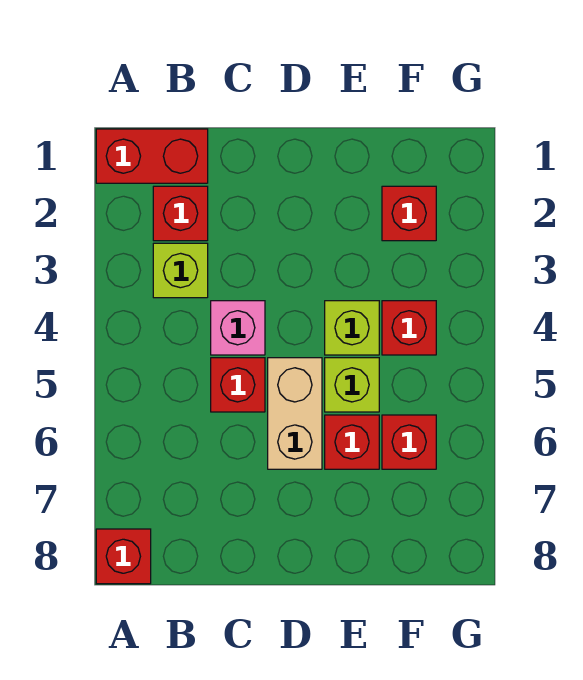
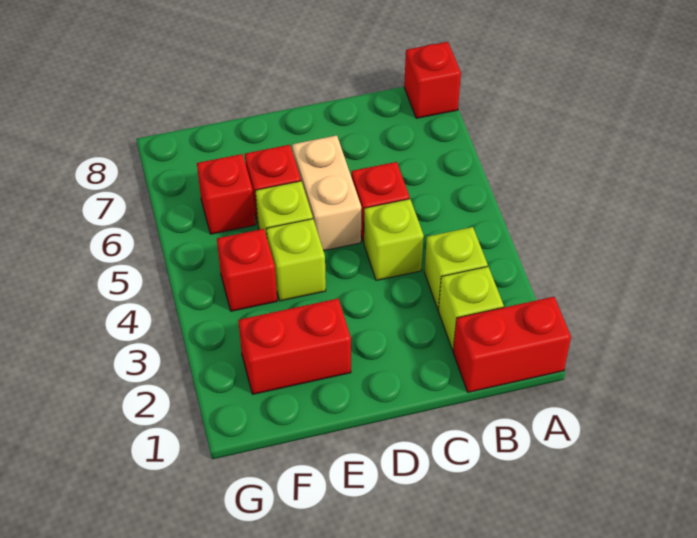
red 1x1 brick [153,186,208,241] -> lime 1x1 brick [438,267,504,350]
pink 1x1 brick [211,301,265,355] -> lime 1x1 brick [364,199,424,280]
red 1x1 brick [382,186,436,241] -> red 1x2 brick [238,299,351,394]

